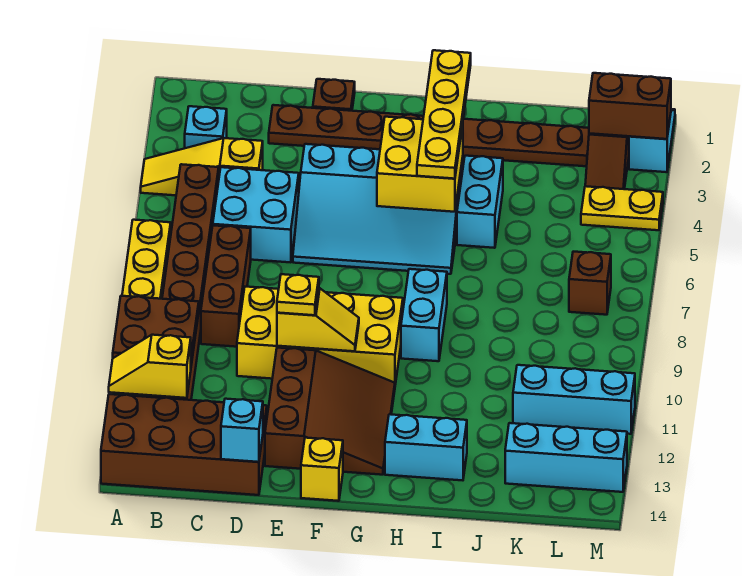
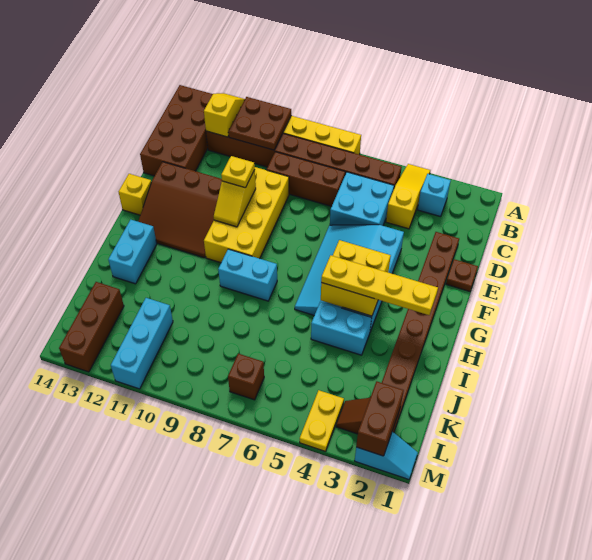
cyan 1x1 brick [221,399,263,462] -> none
cyan 1x3 brick [505,423,627,492] -> brown 1x3 brick [59,282,124,372]

